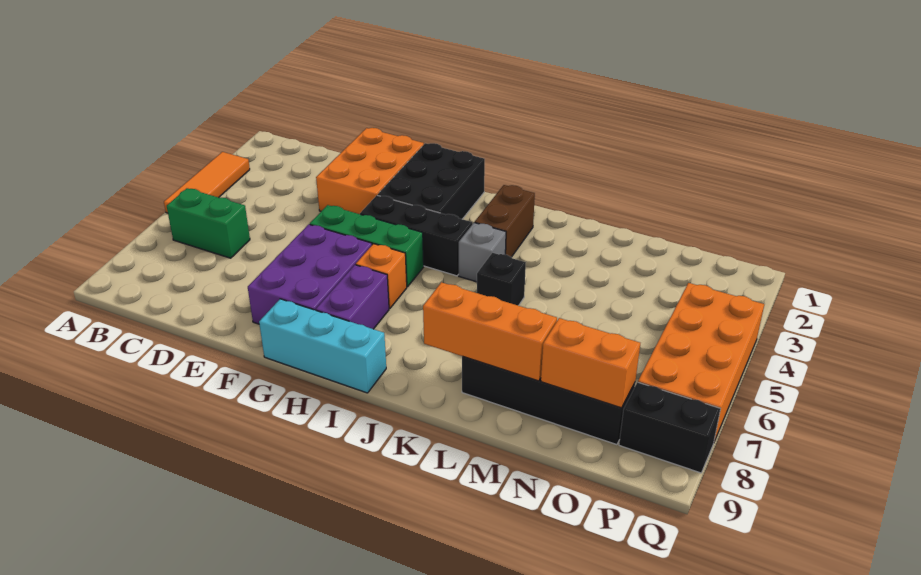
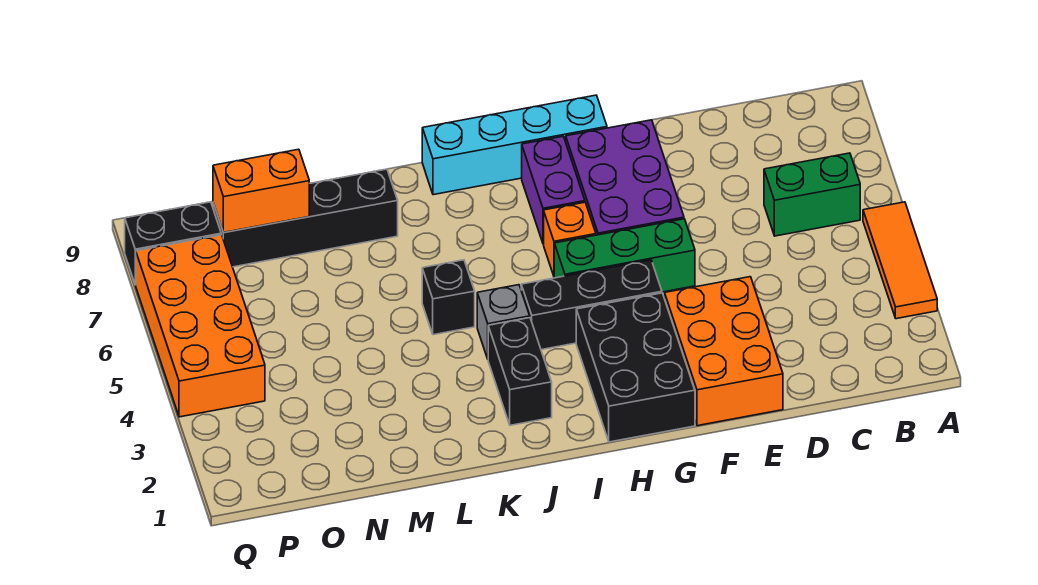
cyan 1x3 brick [259,299,386,393] -> cyan 1x4 brick [422,95,607,195]
brown 1x2 brick [475,185,535,257] -> black 1x2 brick [488,318,552,425]
orange 1x3 brick [423,282,557,381] -> none

